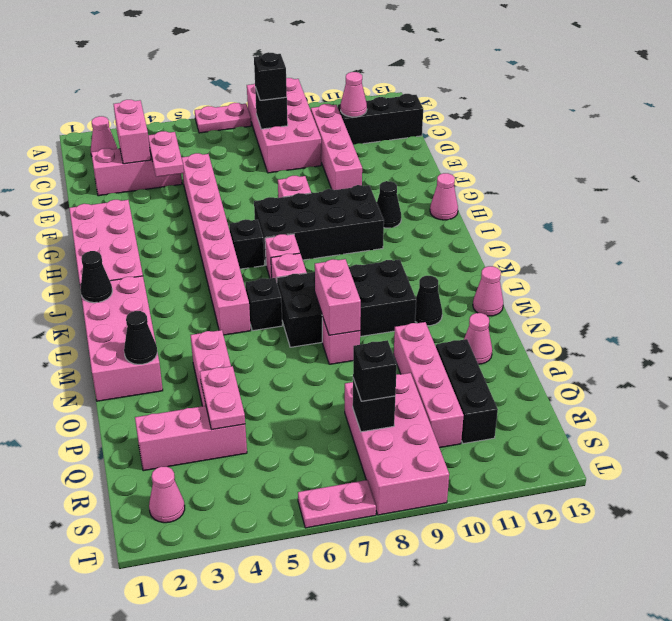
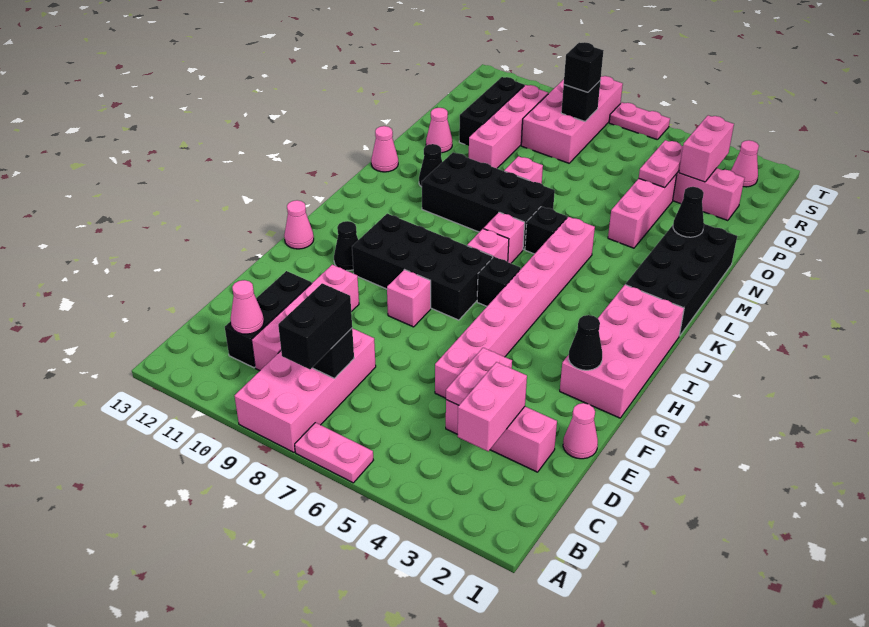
pink 1x1 cone [91,116,117,155] -> pink 1x1 cone moved to [563,403,598,459]
black 1x1 brick [254,52,287,100] -> black 1x2 brick [278,283,352,369]
black 1x3 brick [338,94,423,145] -> black 1x3 brick turned to [225,271,312,368]
pink 2x4 brick [80,276,163,401] -> black 2x4 brick [625,224,737,336]
black 1x1 cone [80,251,112,303] -> black 1x1 cone moved to [569,315,602,370]
pink 1x2 brick [315,259,361,335] -> pink 1x2 brick moved to [679,115,734,182]

